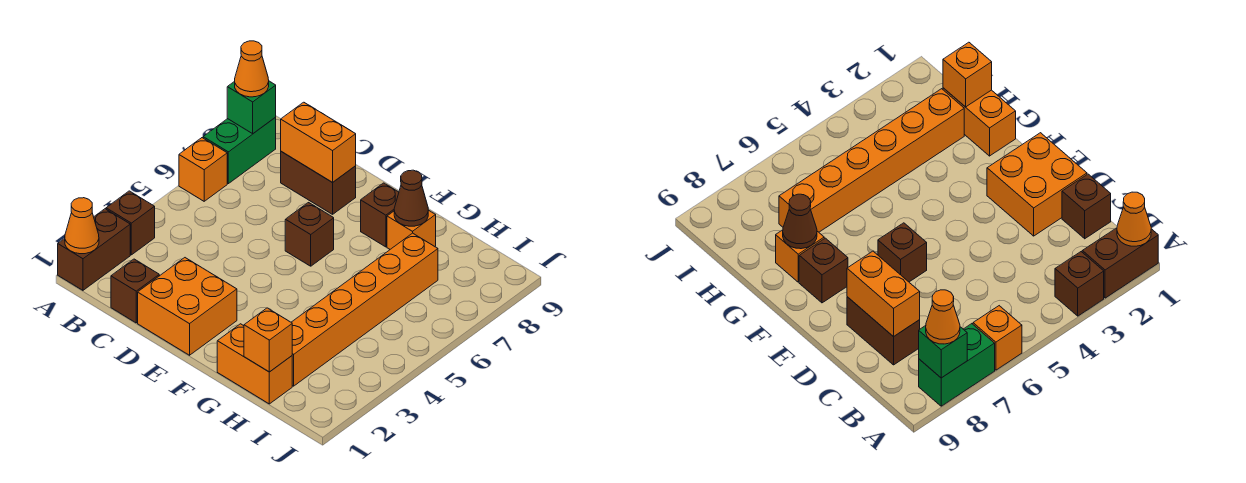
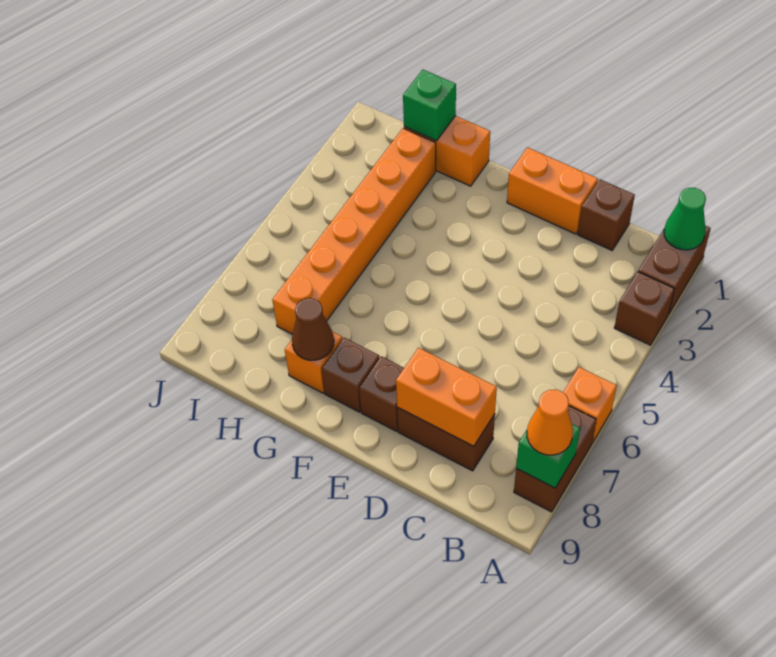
orange 1x1 cone [65,198,99,254] -> green 1x1 cone [664,188,706,250]
green 1x2 brick [203,117,276,184] -> brown 1x2 brick [514,406,596,512]
orange 2x2 brick [138,258,237,355] -> orange 1x2 brick [507,147,598,234]
brown 1x1 brick [285,203,334,266] -> brown 1x1 brick moved to [359,356,404,431]
orange 1x1 brick [244,308,292,372] -> green 1x1 brick [403,70,456,141]

